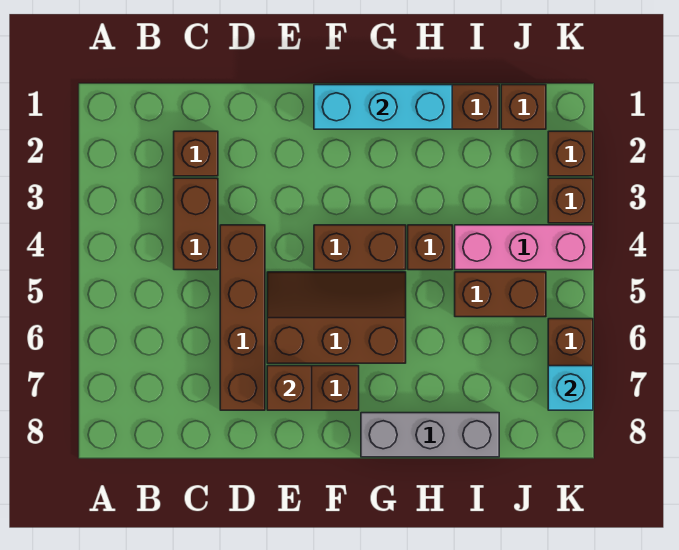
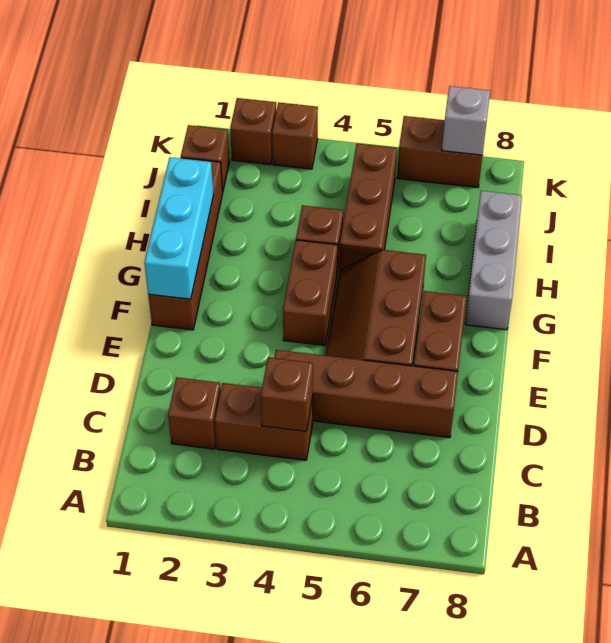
brown 1x1 brick [267,366,312,410] -> brown 1x1 brick moved to [261,357,313,431]
pink 1x3 brick [455,225,593,270] -> none
brown 1x2 brick [455,272,546,317] -> brown 1x3 brick [339,144,397,270]
cyan 1x1 brick [548,366,593,410] -> grey 1x1 brick [442,86,490,155]

